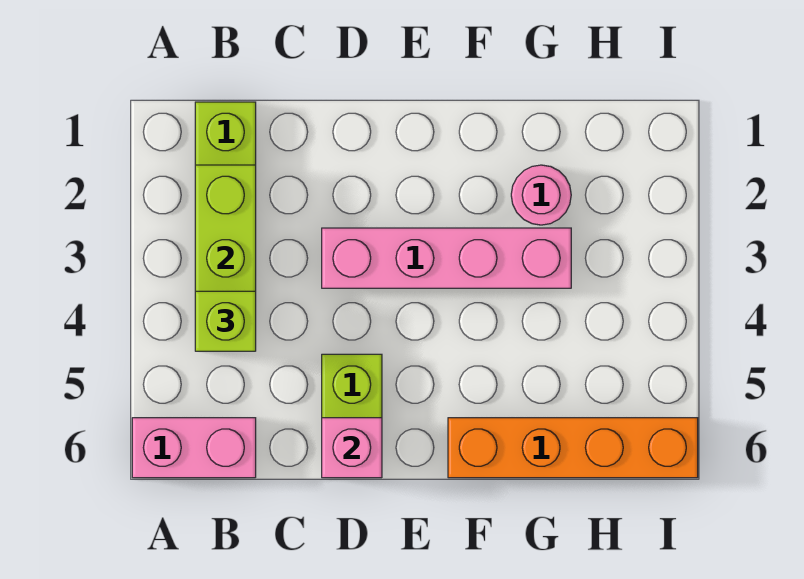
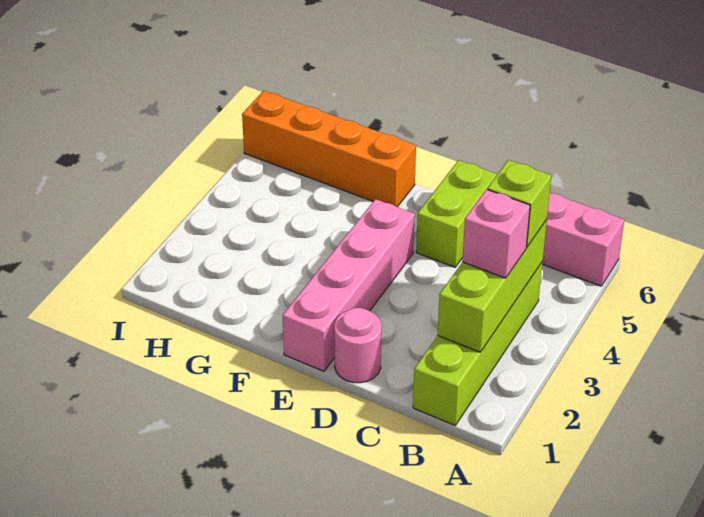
pink 1x4 brick [322,228,571,288] -> pink 1x4 brick turned to [283,199,415,371]
pink 1x1 brick [322,418,382,478] -> pink 1x1 brick moved to [462,189,530,278]
pink 1x1 round brick [511,165,571,225] -> pink 1x1 round brick moved to [334,308,381,383]

